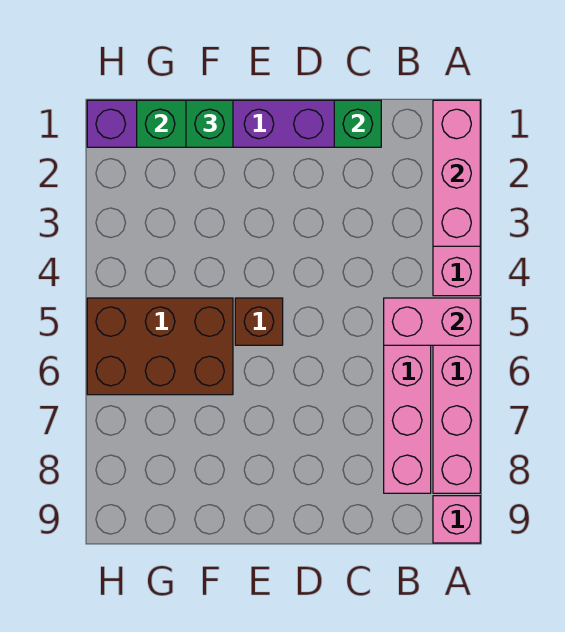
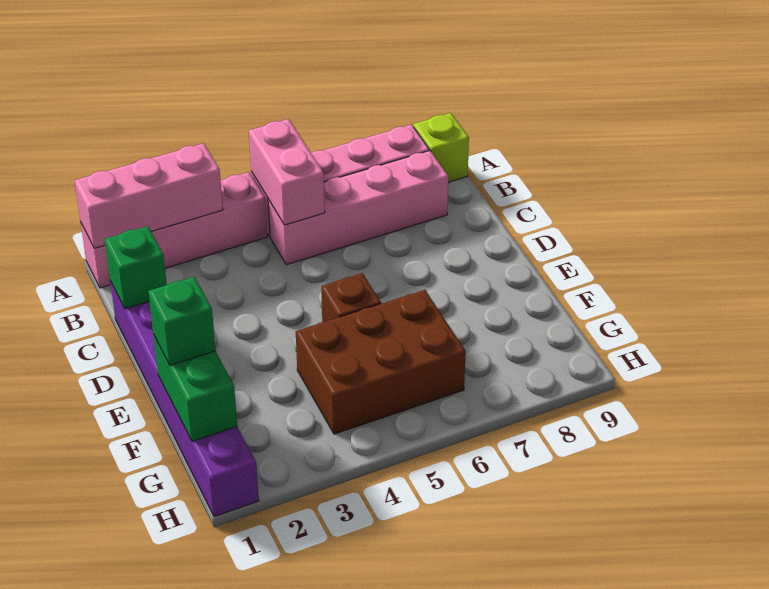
pink 1x1 brick [433,496,480,543] -> lime 1x1 brick [414,113,469,182]
brown 2x3 brick [87,298,233,395] -> brown 2x3 brick turned to [296,290,466,434]

